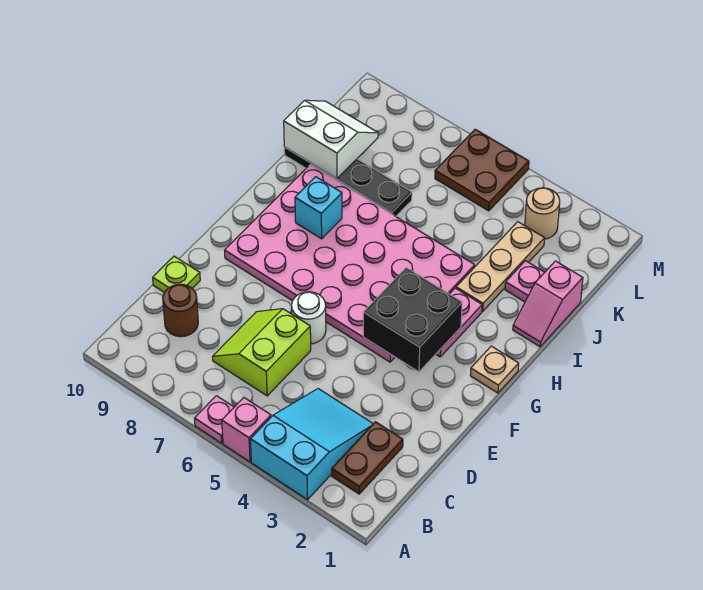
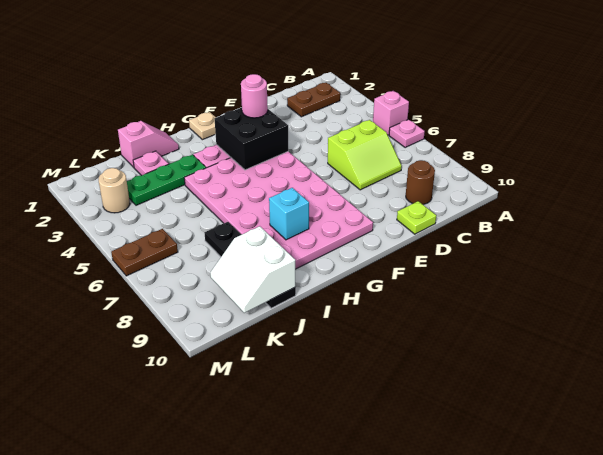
cyan 2x3 slope [250,389,373,500] -> none
white 1x1 round brick [292,292,326,344] -> none
none -> pink 1x1 round brick [241,74,268,118]
tan 1x3 plate [456,222,545,311] -> green 1x3 plate [127,155,206,205]
brown 2x2 plate [435,129,529,211] -> brown 1x2 plate [111,229,178,276]

